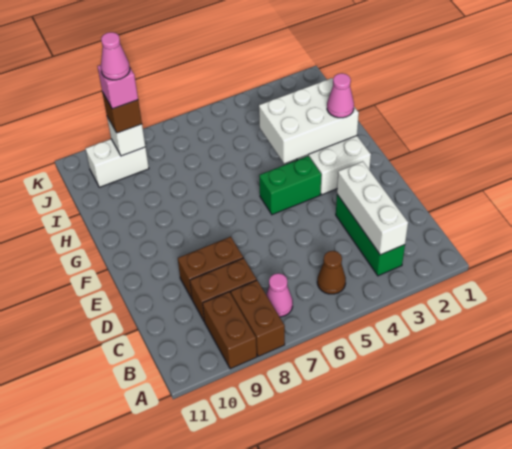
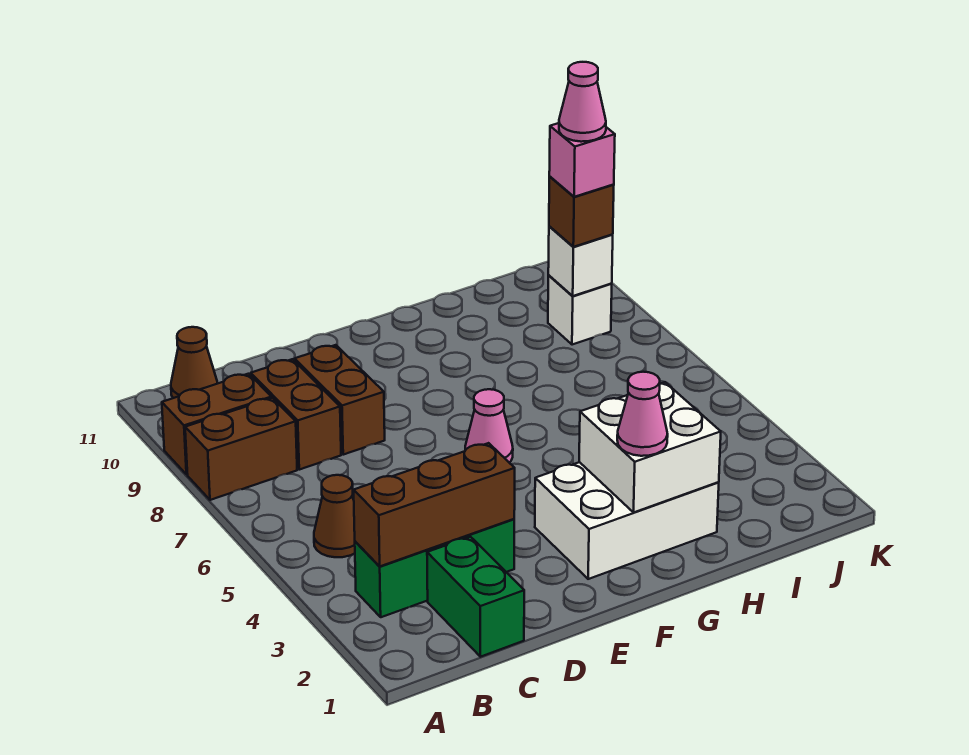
white 1x3 brick [337,161,408,255] -> brown 1x3 brick [354,443,515,566]
pink 1x1 cone [266,273,293,317] -> pink 1x1 cone moved to [465,389,513,463]
none -> brown 1x1 cone [171,327,217,398]
green 1x2 brick [259,156,321,215] -> green 1x2 brick moved to [427,537,524,657]
white 2x3 brick [259,78,359,164] -> white 2x2 brick [579,382,721,512]
white 1x2 brick [85,139,149,187] -> white 1x1 brick [548,276,612,345]

